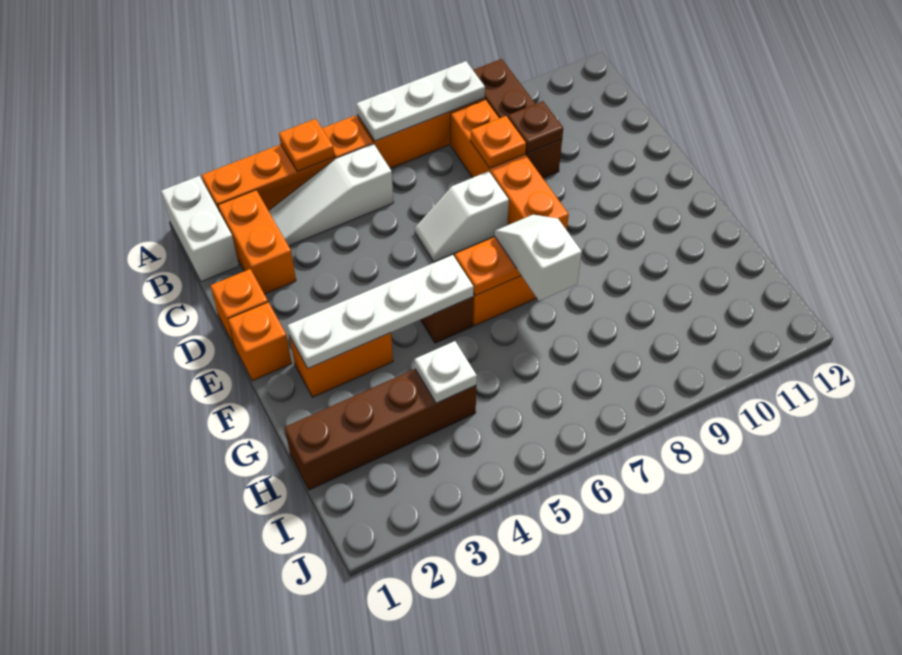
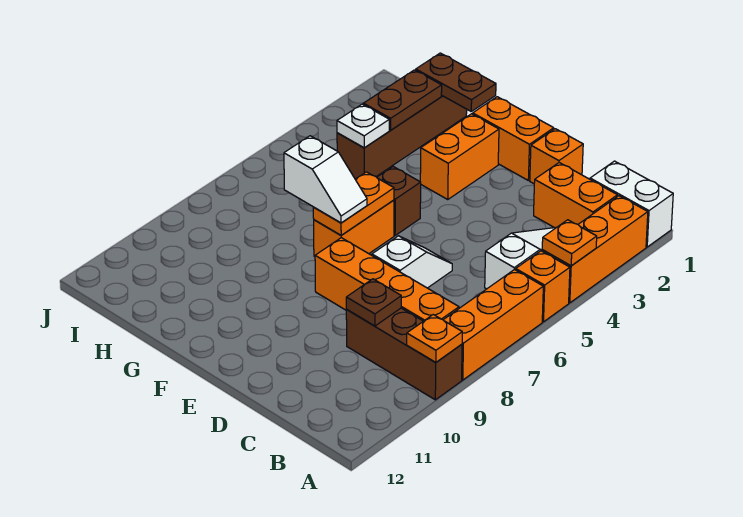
white 1x3 plate [356,61,485,141] -> none
orange 1x1 plate [470,116,526,168] -> orange 1x1 plate moved to [407,315,462,363]
orange 1x1 brick [228,302,292,381] -> orange 1x2 brick [473,97,554,180]
white 1x4 plate [287,255,474,368] -> none
none -> brown 1x2 plate [416,53,496,111]
none -> brown 1x2 plate [364,70,442,130]

